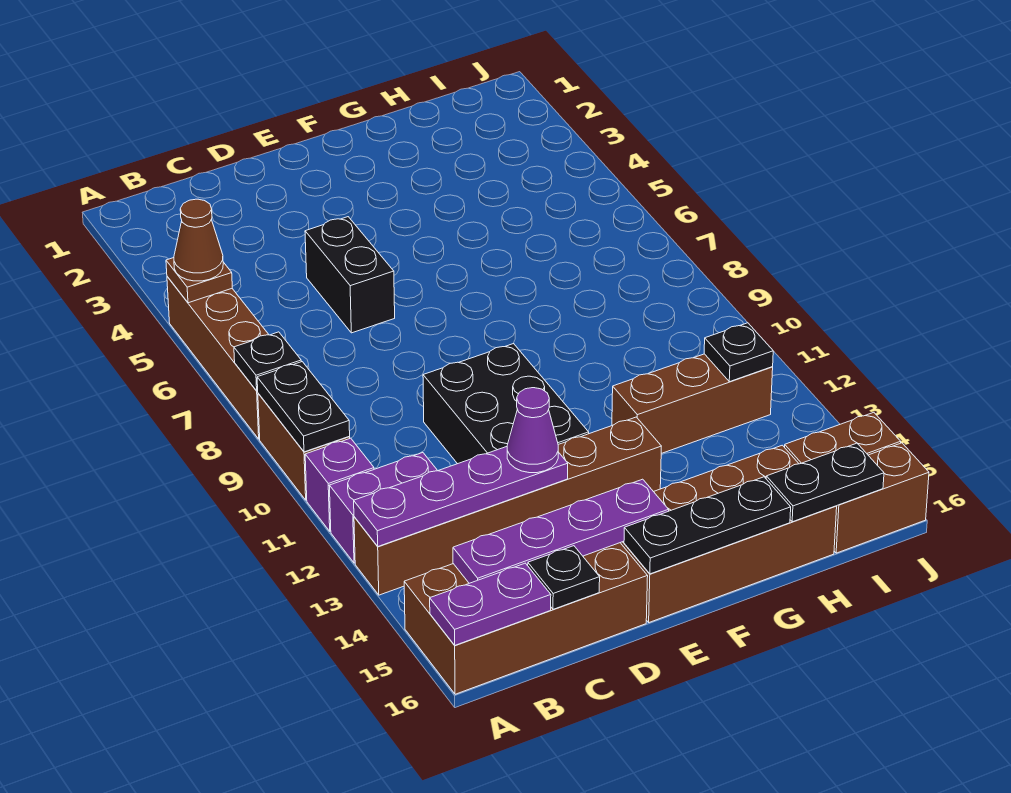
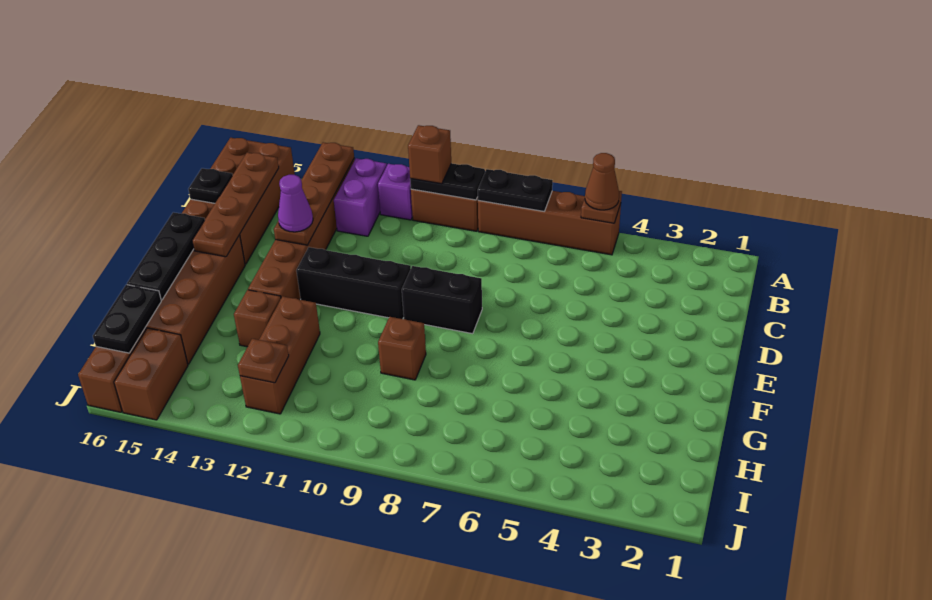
black 1x1 plate [234,332,301,391] -> black 1x2 plate [477,169,553,211]
none -> brown 1x1 brick [408,125,451,184]
purple 1x4 plate [354,447,568,546] -> brown 1x4 plate [274,142,354,245]
purple 1x2 plate [430,563,551,645] -> none
purple 1x4 plate [453,479,669,583] -> brown 1x4 plate [192,153,279,257]
black 1x2 brick [305,217,395,333] -> black 1x2 brick moved to [402,266,482,334]
black 2x3 brick [423,344,589,464] -> black 1x3 brick [296,247,411,319]
none -> brown 1x1 brick [378,317,426,380]
none -> brown 1x1 brick [234,290,281,347]
black 1x1 plate [704,323,773,382] -> brown 1x1 plate [238,339,289,383]

